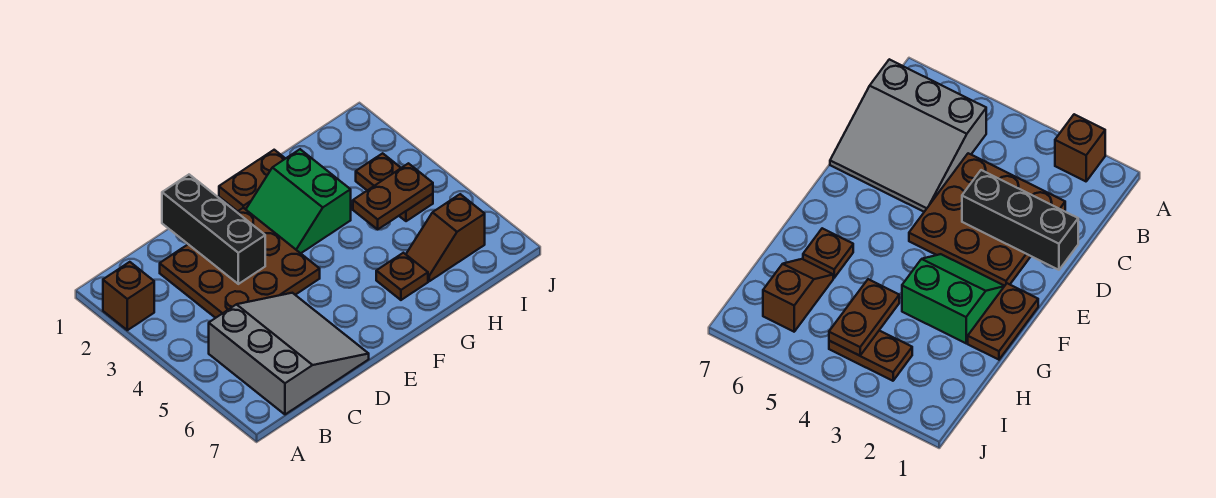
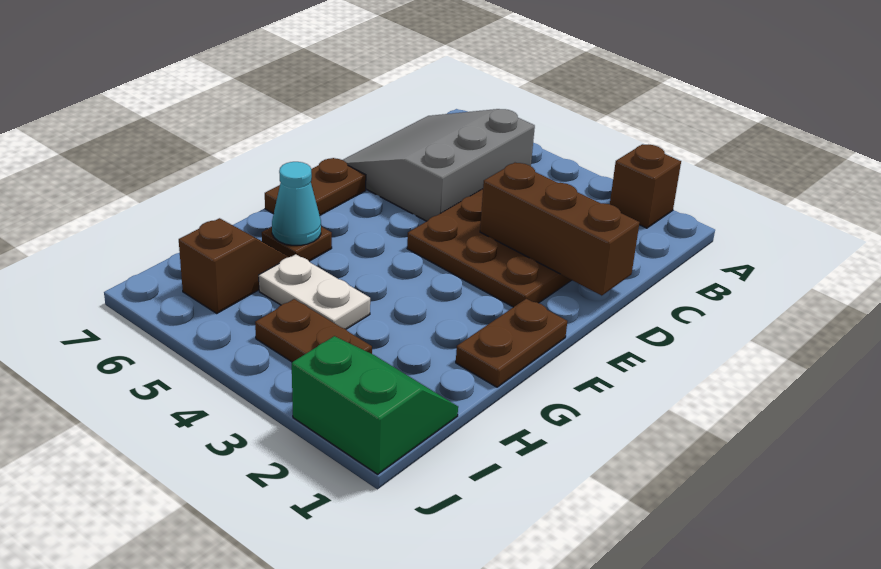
grey 3x3 slope [209,293,369,414] -> grey 3x3 slope turned to [343,109,535,221]
black 1x3 brick [162,175,265,284] -> brown 1x3 brick [480,163,640,296]
green 2x2 slope [246,149,351,253] -> green 2x2 slope moved to [292,336,458,474]
none -> cyan 1x1 cone [272,162,321,245]
none -> white 1x2 plate [259,254,370,329]
brown 1x2 plate [353,163,433,230] -> brown 1x2 plate moved to [265,158,366,215]

